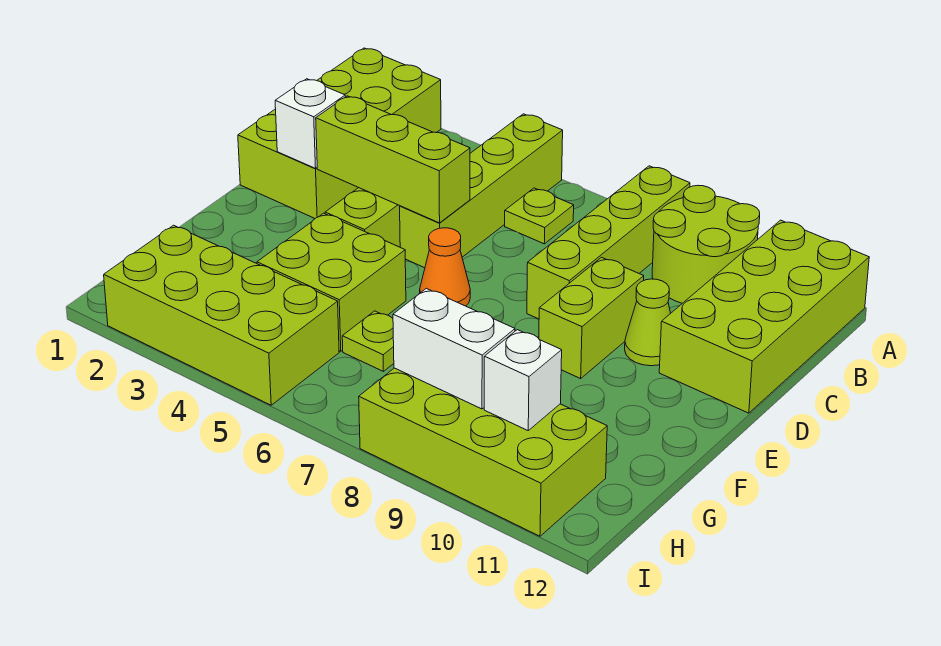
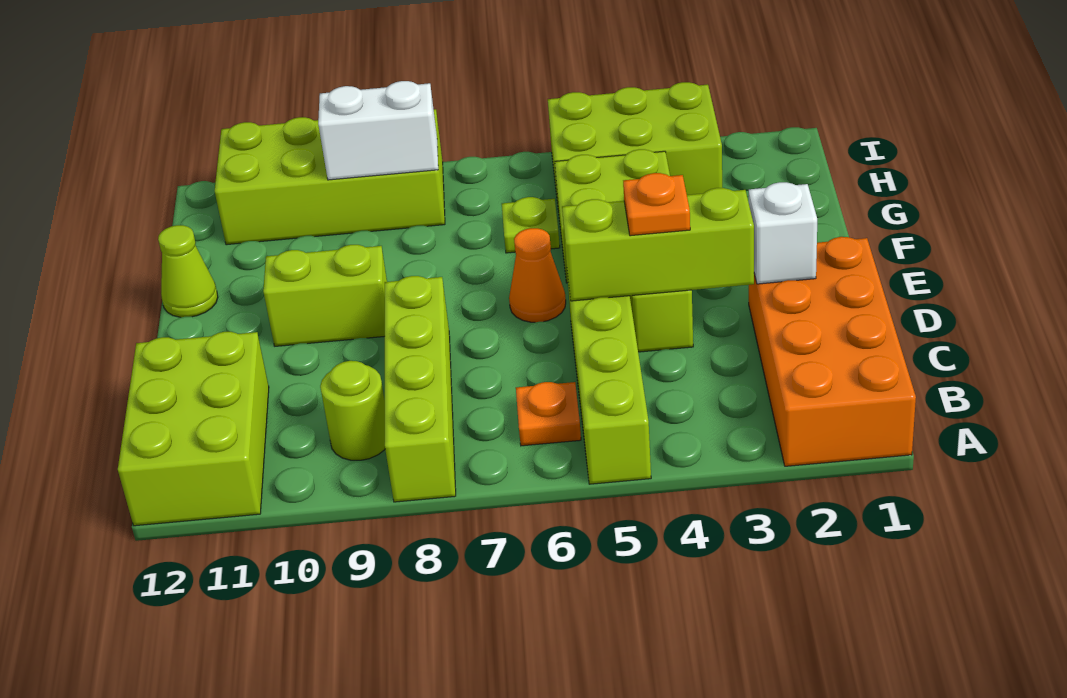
lime 2x4 brick [238,48,441,218] -> orange 2x4 brick [749,237,916,466]
lime 2x2 round brick [652,185,760,303] -> lime 1x1 round brick [320,361,385,460]
lime 2x4 brick [659,220,869,413] -> lime 2x3 brick [118,332,269,526]
lime 1x1 plate [505,188,574,244] -> orange 1x1 plate [516,382,581,446]
none -> orange 1x1 plate [623,173,690,236]
lime 1x2 brick [539,257,644,378] -> lime 1x2 brick turned to [263,245,387,346]
lime 1x1 cone [625,279,671,366] -> lime 1x1 cone moved to [158,225,218,317]
lime 2x4 brick [104,225,339,405] -> lime 2x3 brick [548,82,722,203]
white 1x1 brick [484,330,562,430] -> none

